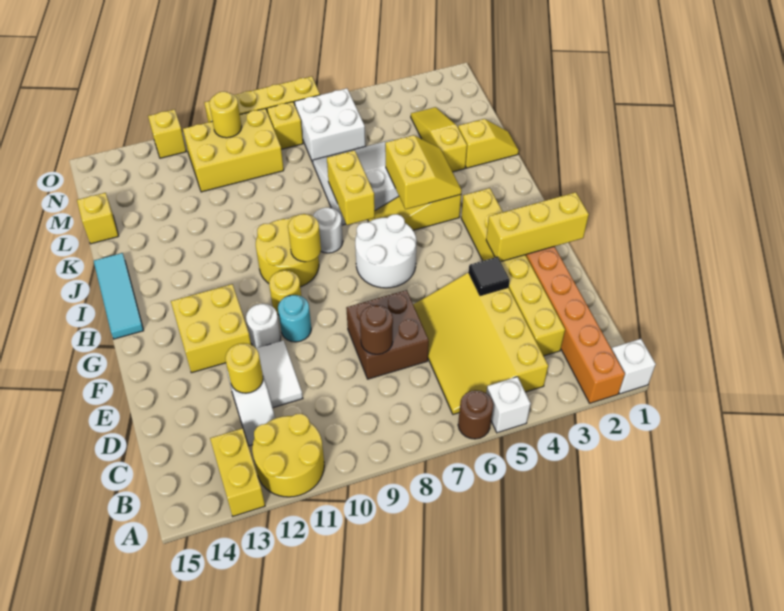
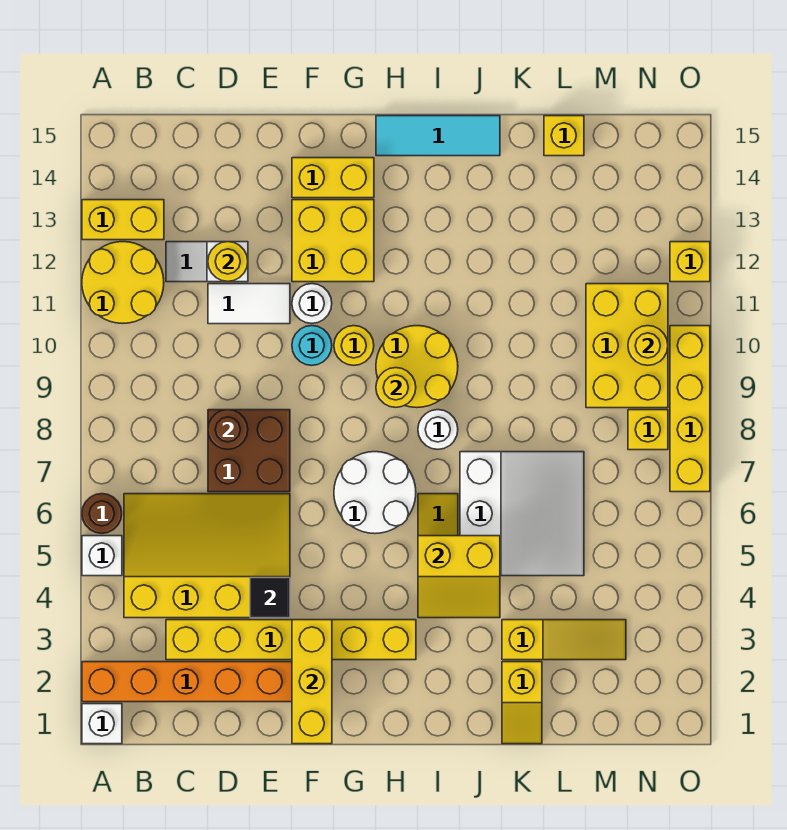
yellow 1x2 brick [327,150,375,225] -> yellow 1x2 brick moved to [292,158,374,198]
white 2x2 brick [295,88,365,163] -> none

